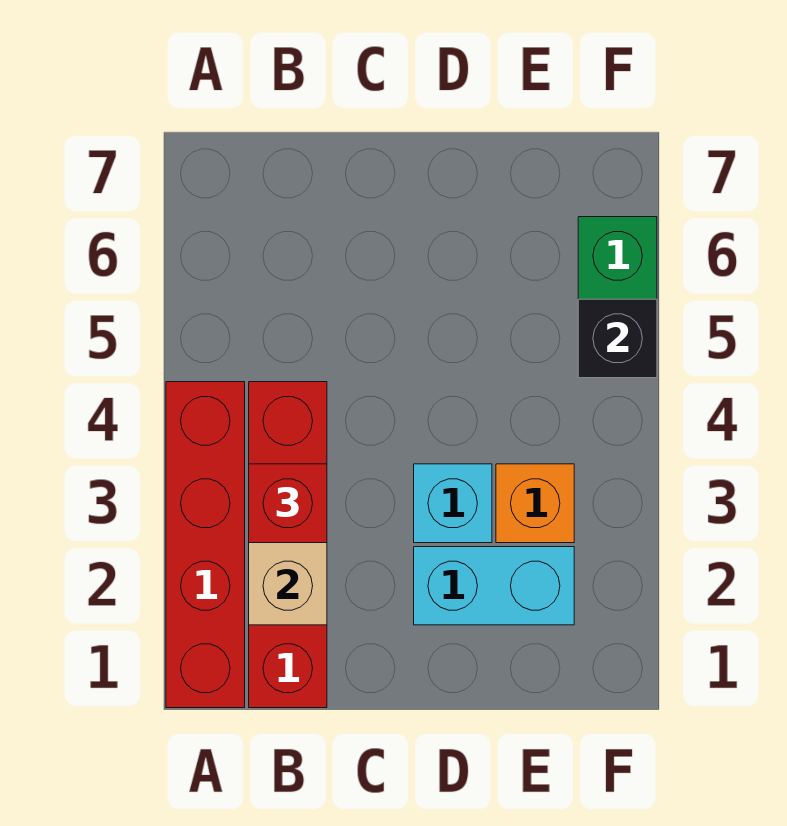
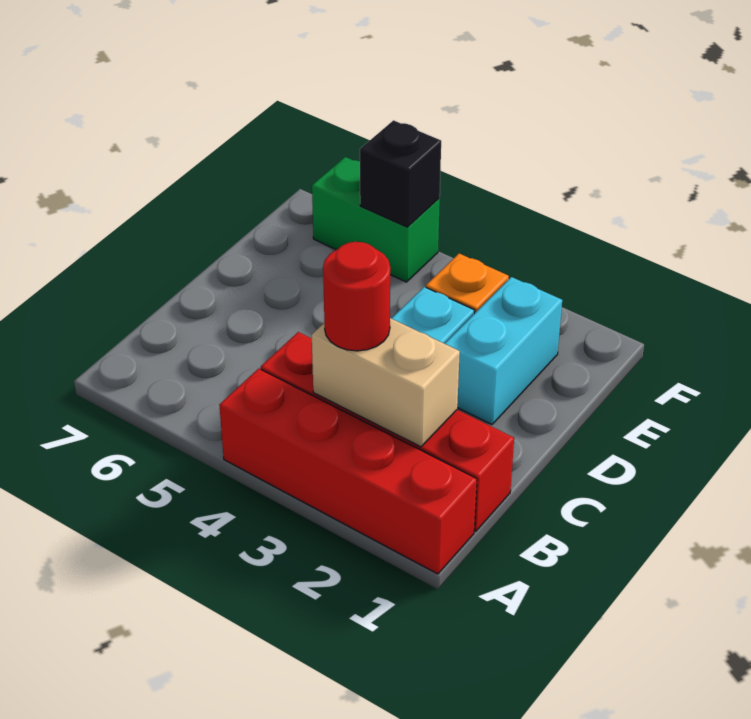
red 1x1 brick [249,464,327,543] -> red 1x1 round brick [323,242,390,351]

